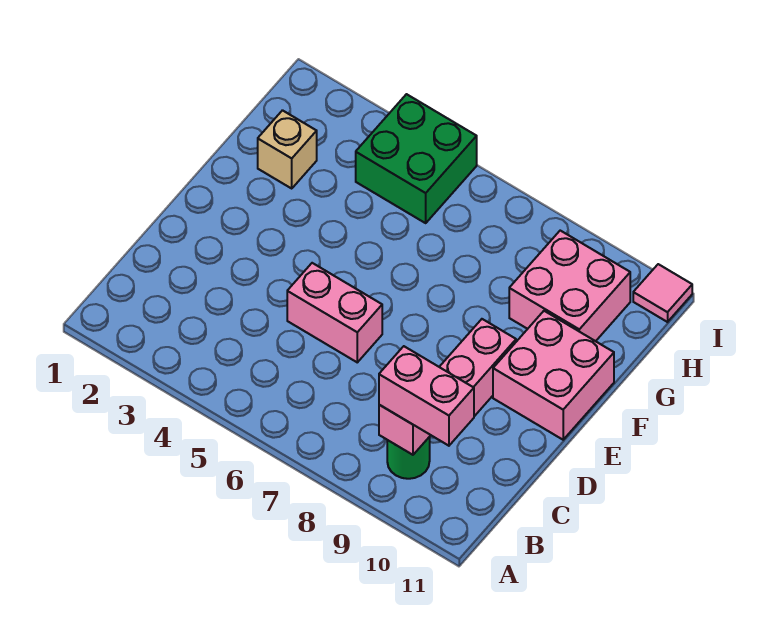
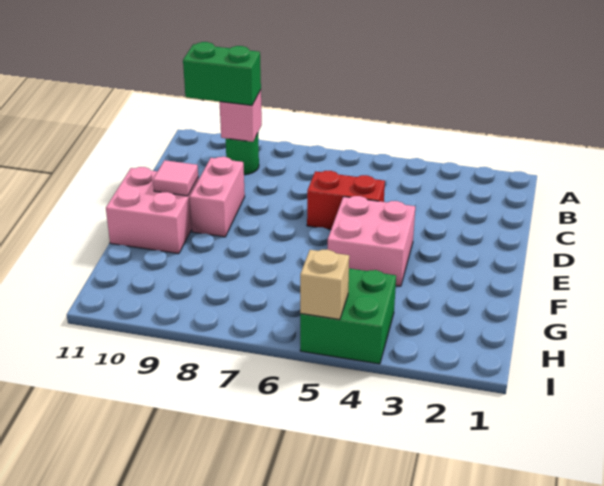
pink 1x2 brick [379,346,474,446] -> green 1x2 brick [183,42,261,105]
pink 1x2 brick [287,263,382,362] -> red 1x2 brick [307,171,385,229]
tan 1x1 brick [258,110,317,188] -> tan 1x1 brick moved to [300,250,349,320]
pink 2x2 brick [509,231,630,341] -> pink 2x2 brick moved to [327,196,415,286]
pink 1x1 tile [633,264,692,322] -> pink 1x1 tile moved to [153,160,198,196]

